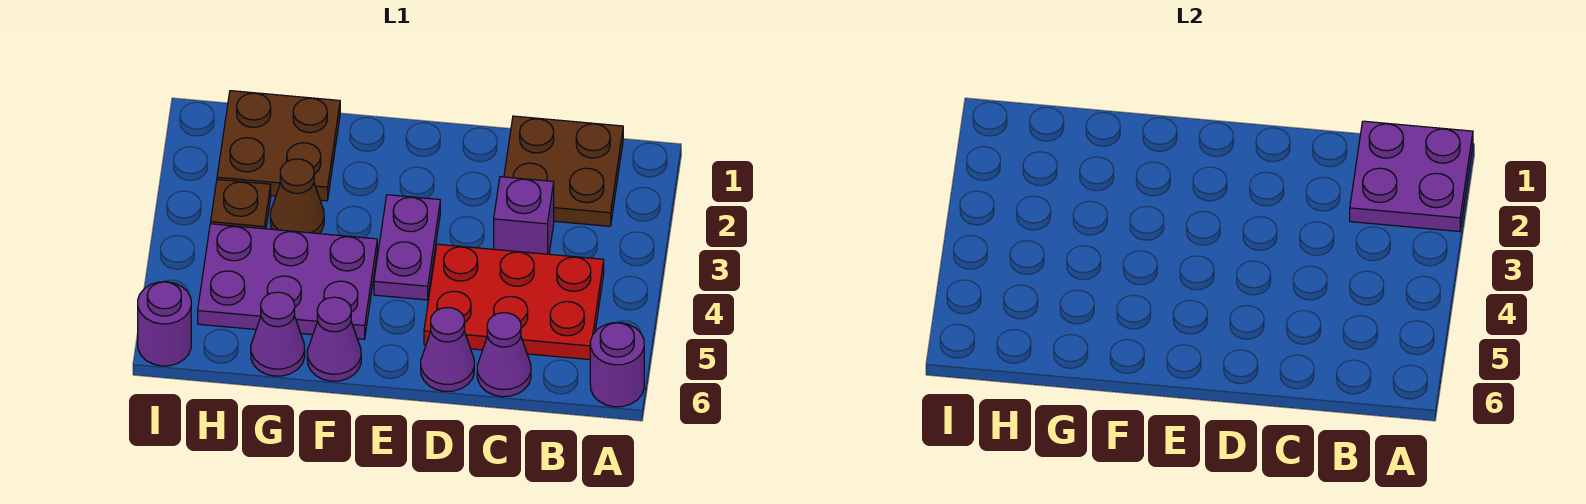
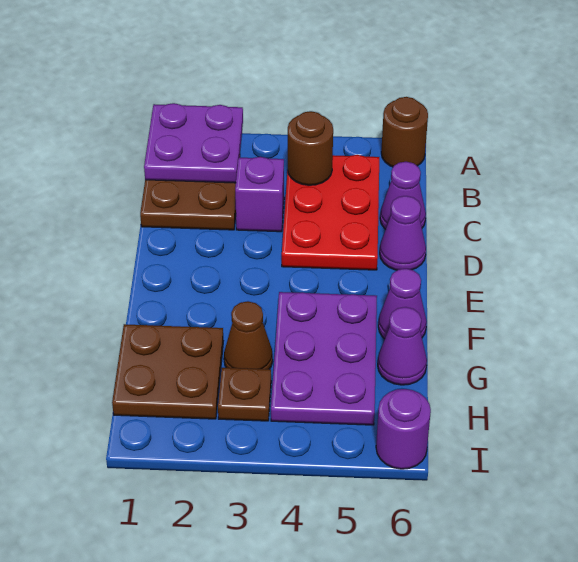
purple 1x1 round brick [590,323,644,407] -> brown 1x1 round brick [381,97,428,167]
none -> brown 1x1 round brick [288,111,333,185]
purple 1x2 plate [374,195,440,300] -> none

